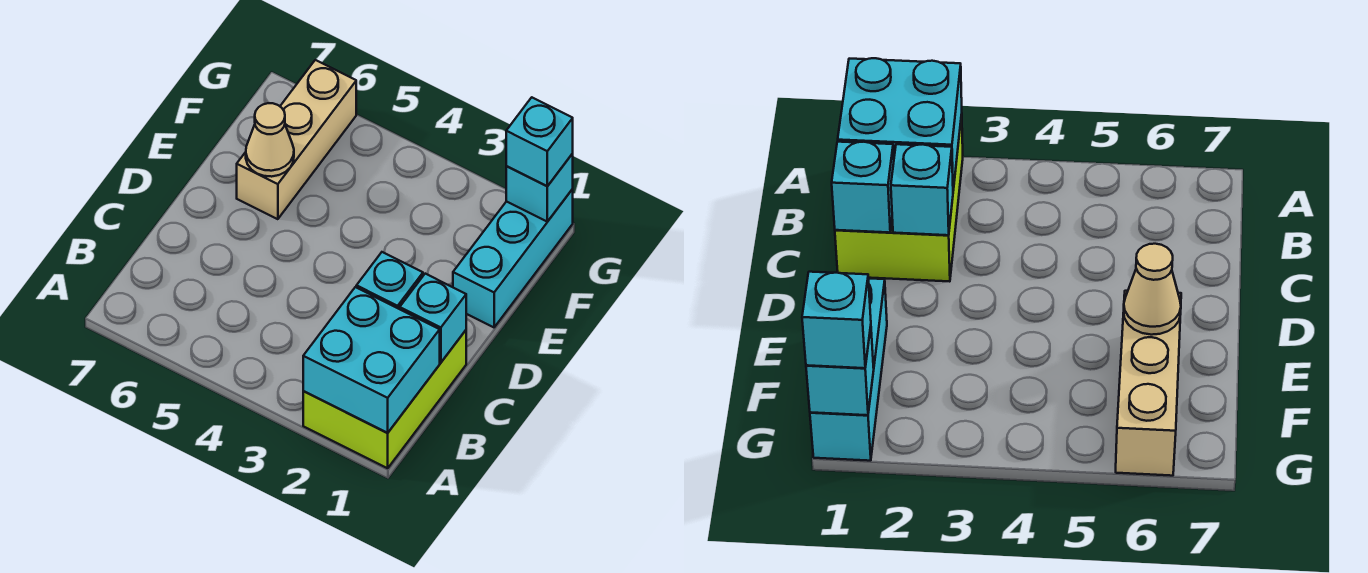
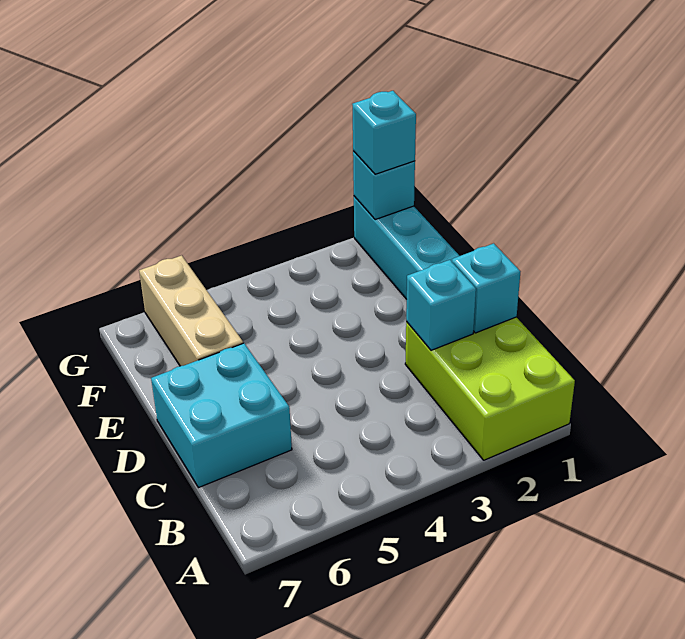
cyan 2x2 brick [303,287,440,433] -> cyan 2x2 brick moved to [151,343,292,488]
tan 1x1 cone [246,103,294,177] -> none

